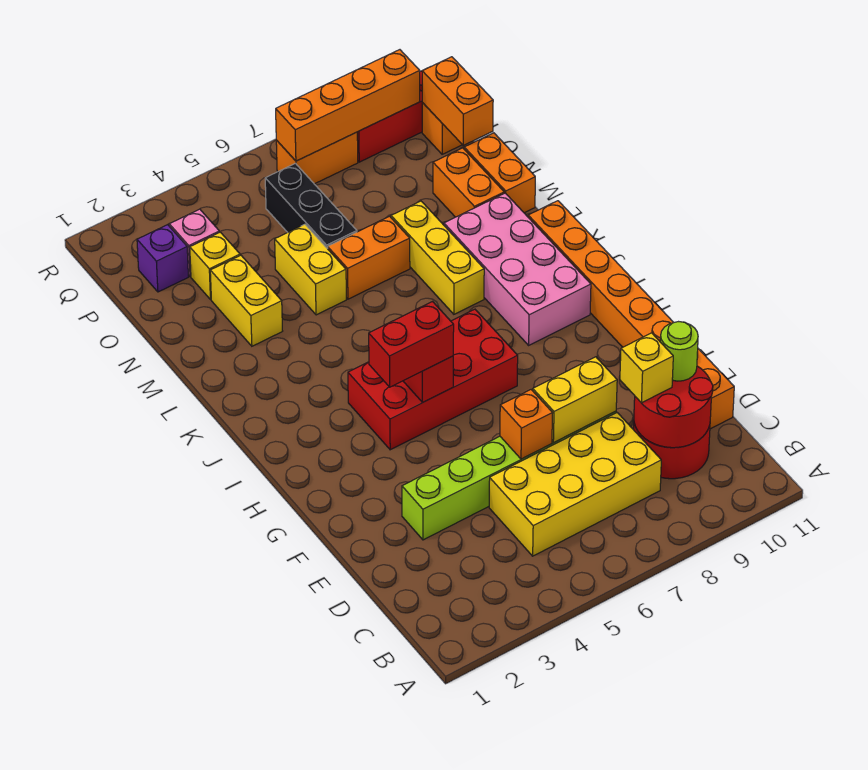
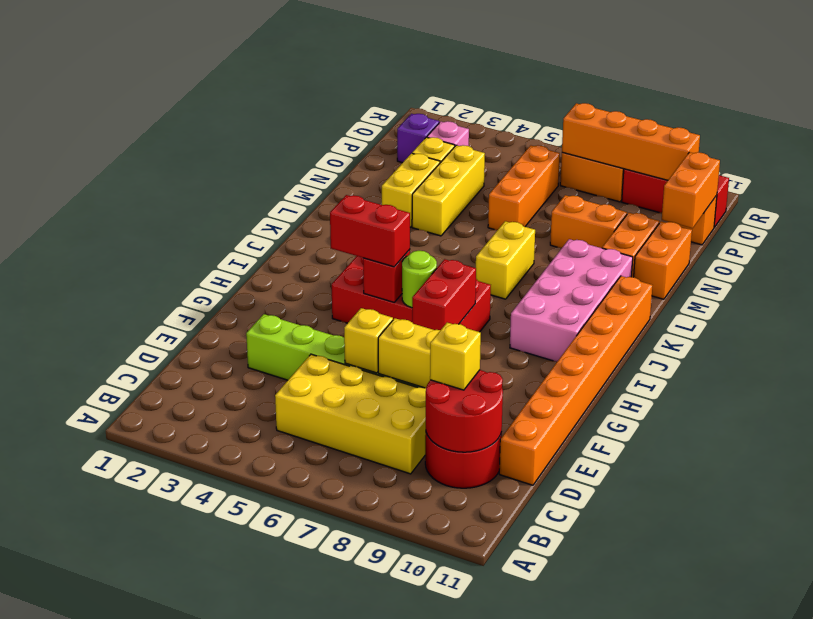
lime 1x1 round brick [660,322,698,381] -> lime 1x1 round brick moved to [402,251,437,308]
orange 1x1 brick [500,390,552,459] -> yellow 1x1 brick [344,308,393,373]
none -> red 1x2 brick [412,259,476,330]
yellow 1x3 brick [391,201,484,314] -> yellow 1x3 brick moved to [412,145,485,236]
yellow 1x2 brick [275,224,346,315] -> yellow 1x2 brick moved to [476,221,535,299]
orange 1x2 brick [328,216,410,299] -> orange 1x2 brick moved to [550,195,627,248]
black 1x3 brick [265,163,357,249] -> orange 1x3 brick [488,145,560,230]

